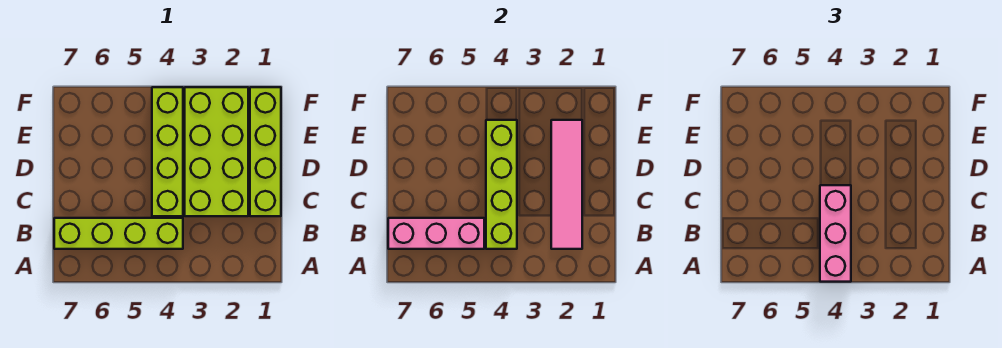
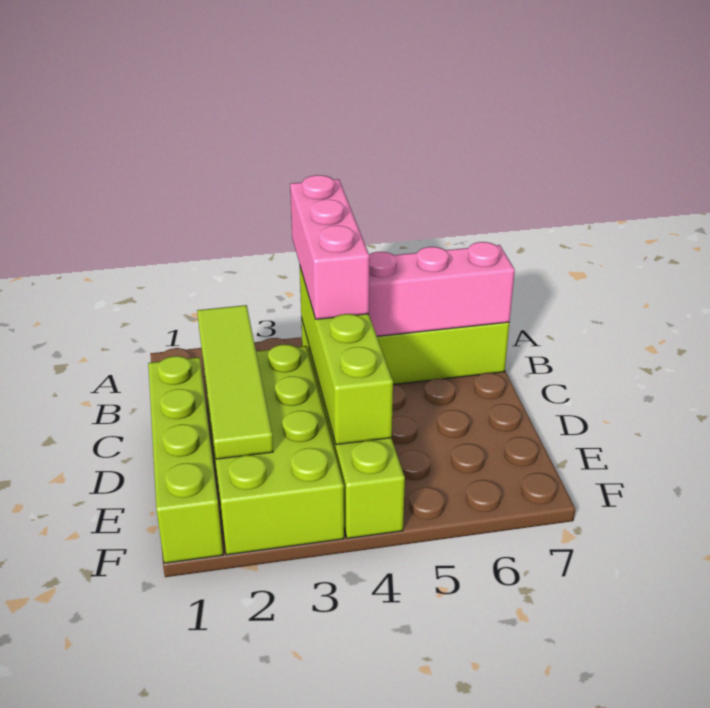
pink 1x4 tile [551,120,582,249] -> lime 1x4 tile [197,305,273,459]

